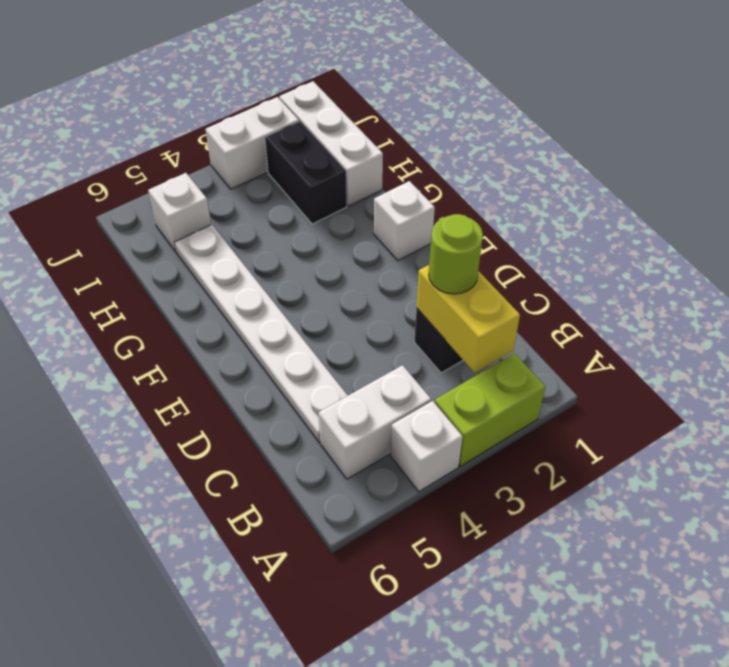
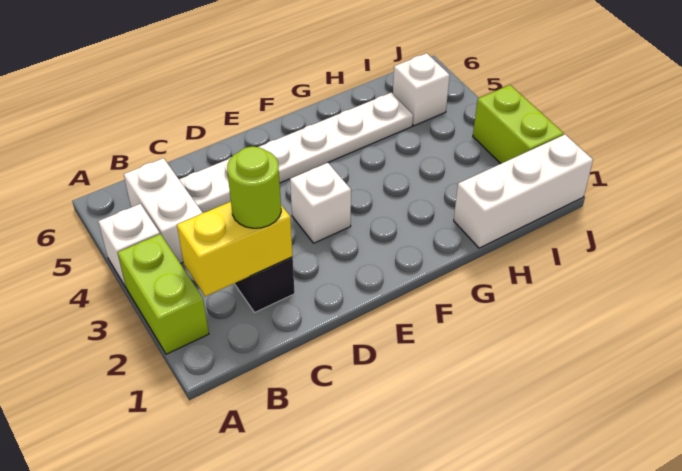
white 1x1 brick [374,181,435,261] -> white 1x1 brick moved to [290,163,351,243]
black 1x2 brick [265,121,347,224] -> none
white 1x2 brick [206,97,299,189] -> lime 1x2 brick [473,85,564,164]

